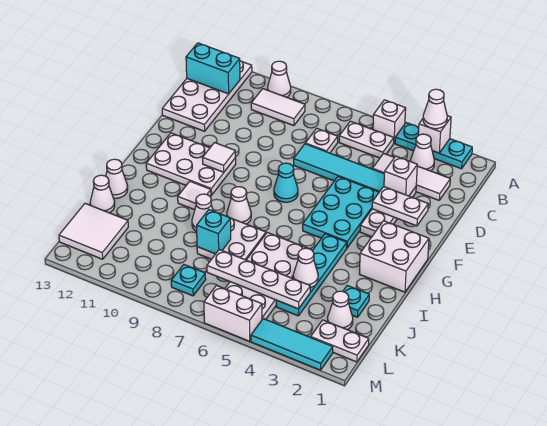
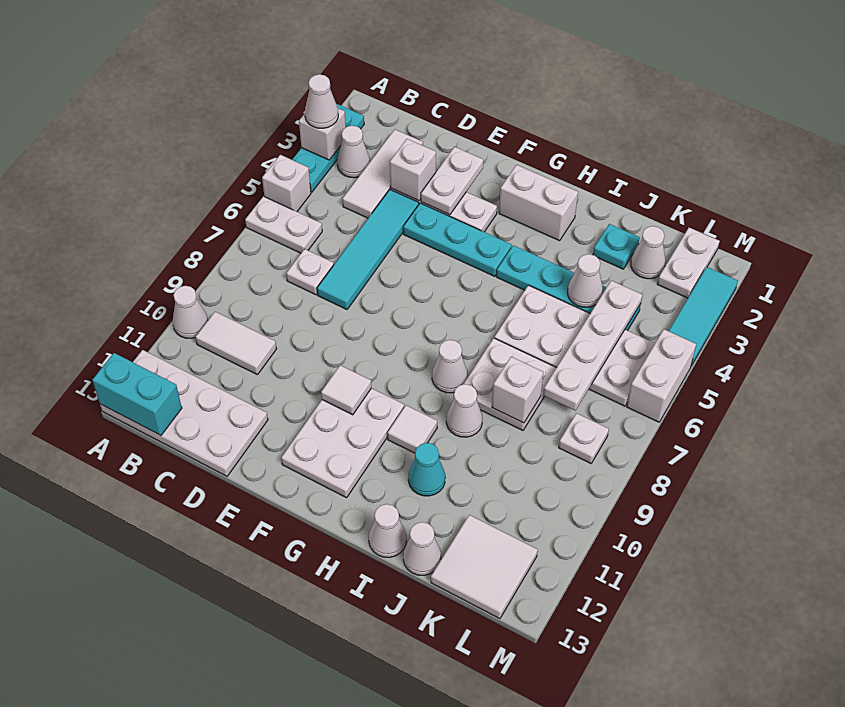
white 1x2 plate [339,121,394,158] -> white 1x2 plate turned to [245,196,322,253]
white 1x2 tile [251,89,305,126] -> white 1x2 tile turned to [195,312,277,375]
cyan 1x2 brick [186,43,240,94] -> cyan 1x2 brick turned to [92,353,182,435]
cyan 2x3 plate [303,177,379,248] -> cyan 1x3 plate [403,203,512,276]
cyan 1x1 cone [274,163,298,202] -> cyan 1x1 cone moved to [408,443,445,496]
white 2x2 brick [359,221,429,292] -> white 1x2 brick [499,165,578,241]
cyan 1x1 brick [197,210,231,254] -> white 1x1 brick [492,357,543,423]
cyan 1x1 plate [171,265,206,296] -> white 1x1 plate [559,413,609,463]

